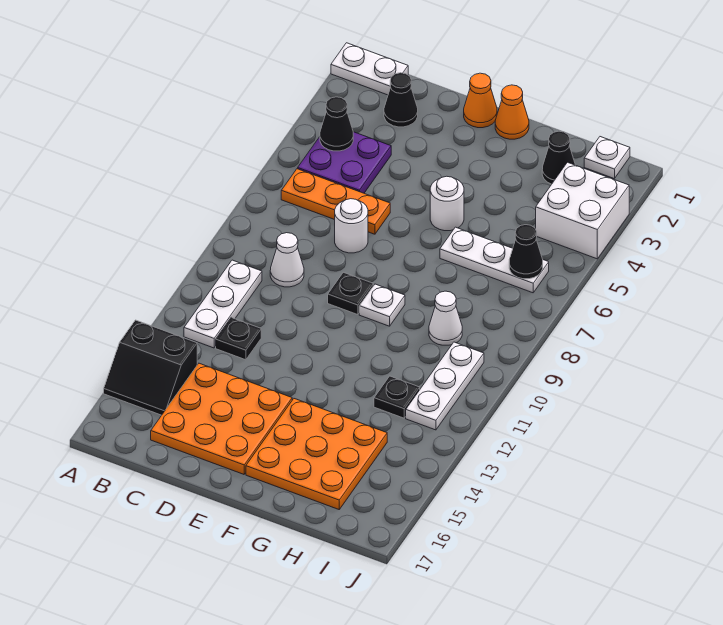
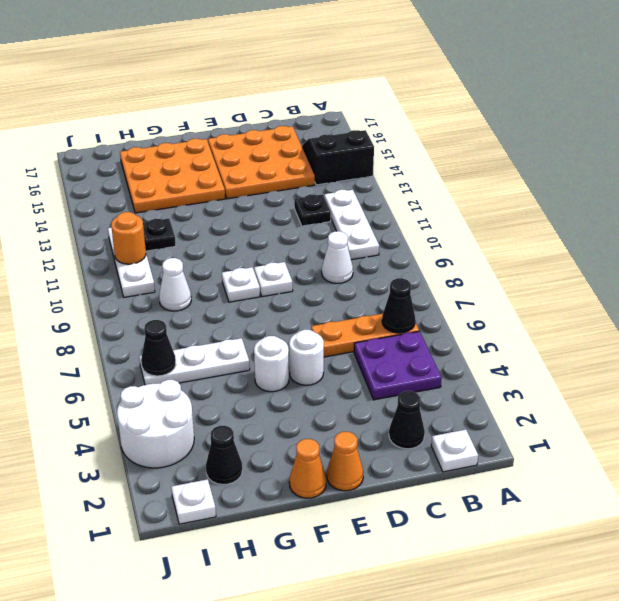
white 1x2 plate [331,43,408,95] -> white 1x1 plate [431,430,478,472]
black 1x1 cone [320,97,353,151] -> black 1x1 cone moved to [382,278,415,333]
white 1x1 round brick [335,199,368,253] -> white 1x1 round brick moved to [289,330,324,385]
black 1x1 plate [328,272,373,315] -> white 1x1 plate [254,262,293,297]
white 2x2 brick [536,162,629,259] -> white 2x2 round brick [117,380,194,468]
none -> orange 1x1 round brick [111,212,146,264]

